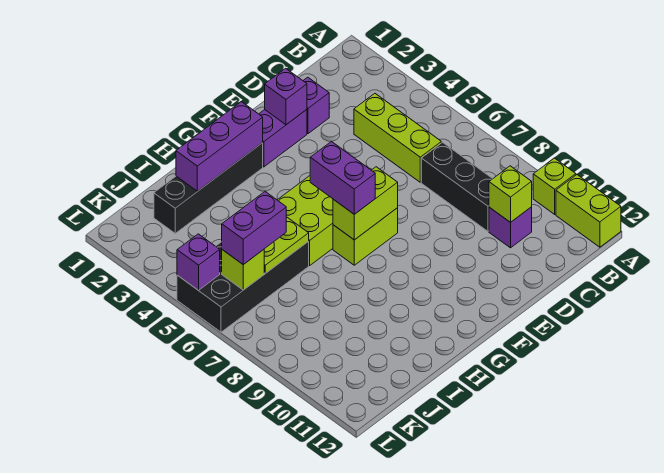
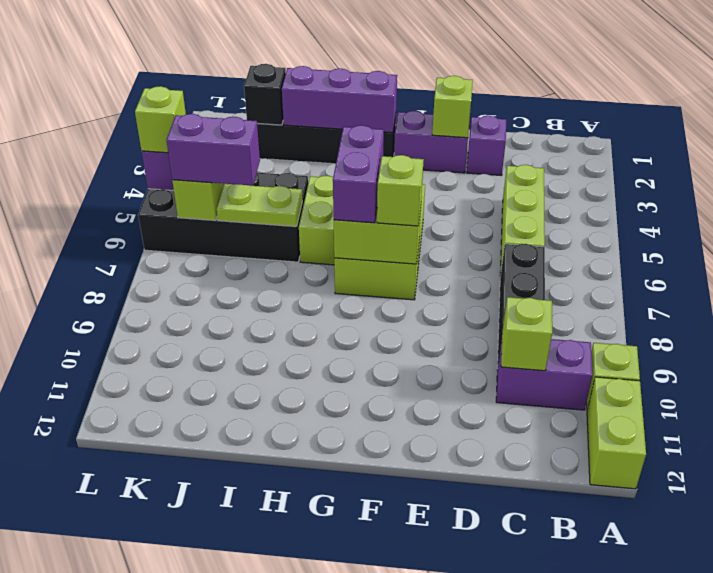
purple 1x1 brick [489,207,532,248] -> purple 1x2 brick [496,339,593,410]
purple 1x1 brick [265,68,307,125] -> lime 1x1 brick [432,76,473,138]
none -> lime 1x1 brick [377,155,424,226]
none -> black 1x1 brick [244,64,286,125]
none -> lime 1x1 brick [135,86,186,153]

